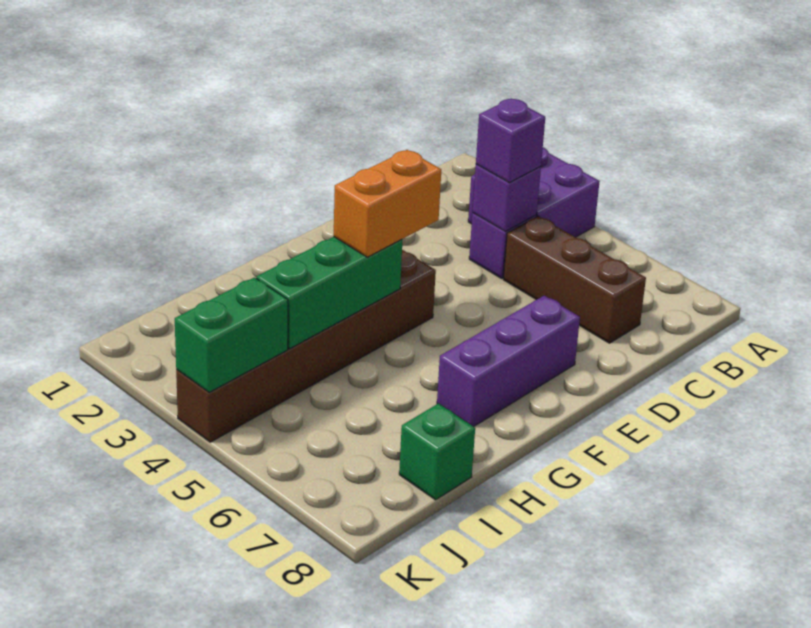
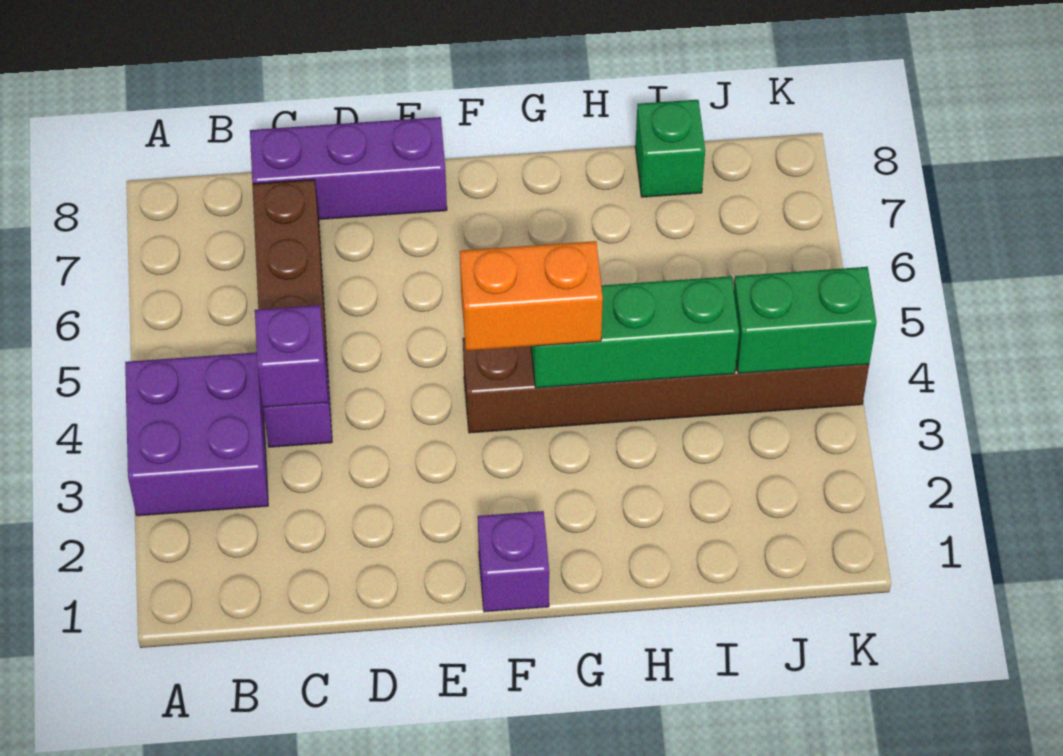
purple 1x1 brick [476,99,545,183] -> purple 1x1 brick moved to [478,511,549,612]
purple 1x3 brick [437,296,580,427] -> purple 1x3 brick moved to [250,117,447,219]

